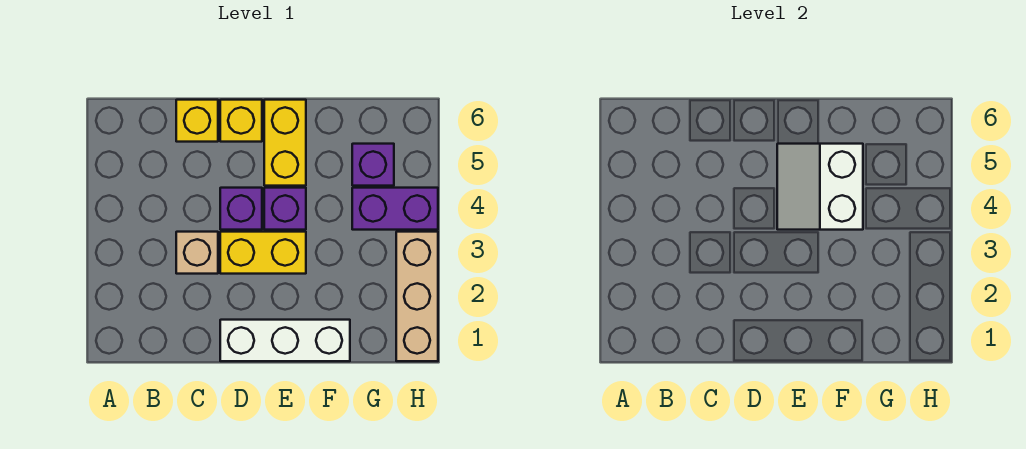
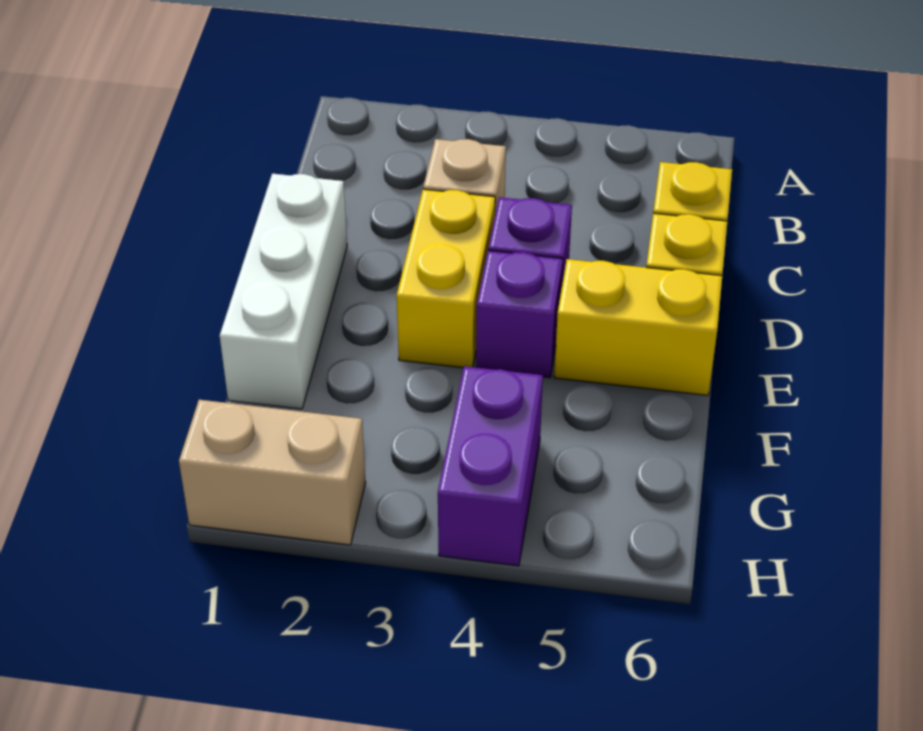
white 2x2 slope [777,144,863,230] -> none
purple 1x1 brick [352,144,394,186] -> none
tan 1x3 brick [396,232,438,361] -> tan 1x2 brick [179,400,366,545]

